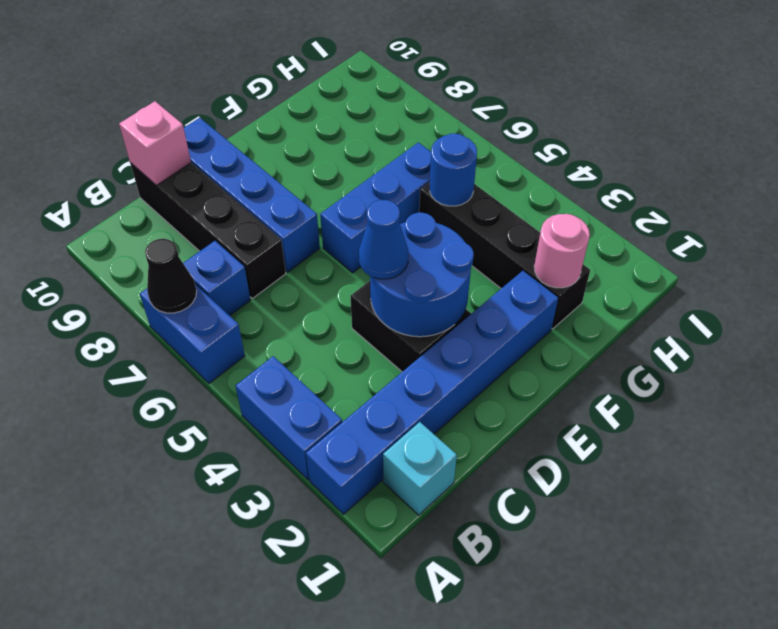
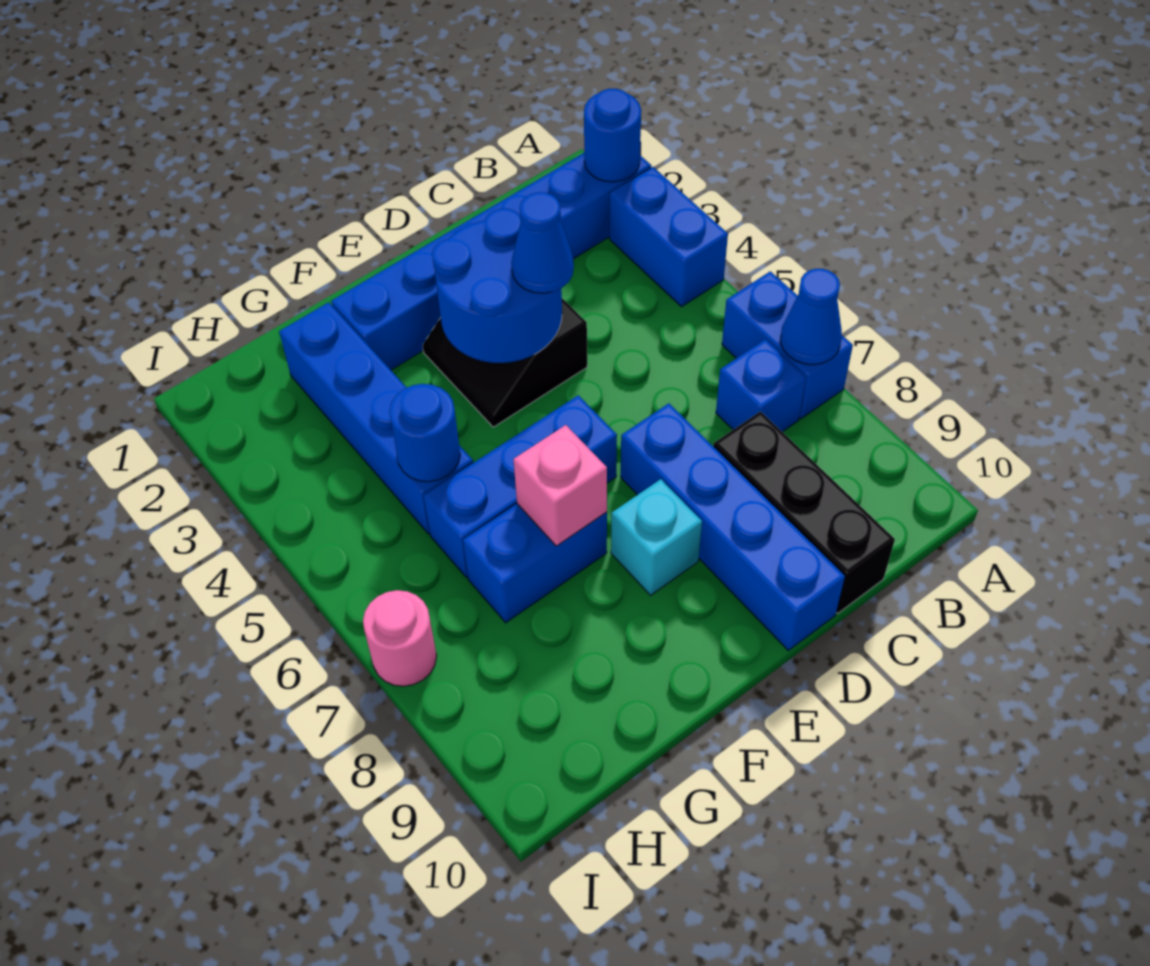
none -> blue 1x1 round brick [584,89,641,182]
black 1x1 cone [145,239,197,313] -> blue 1x1 cone [780,269,842,365]
cyan 1x1 brick [383,422,457,515] -> cyan 1x1 brick moved to [611,479,702,595]
black 1x4 brick [130,163,286,298] -> black 1x3 brick [713,411,895,614]
pink 1x1 brick [119,101,191,185] -> pink 1x1 brick moved to [513,425,607,546]
none -> blue 1x2 brick [463,504,607,623]
black 1x4 brick [419,182,590,329] -> blue 1x4 brick [279,302,473,534]
pink 1x1 round brick [534,214,590,288] -> pink 1x1 round brick moved to [363,590,437,686]

